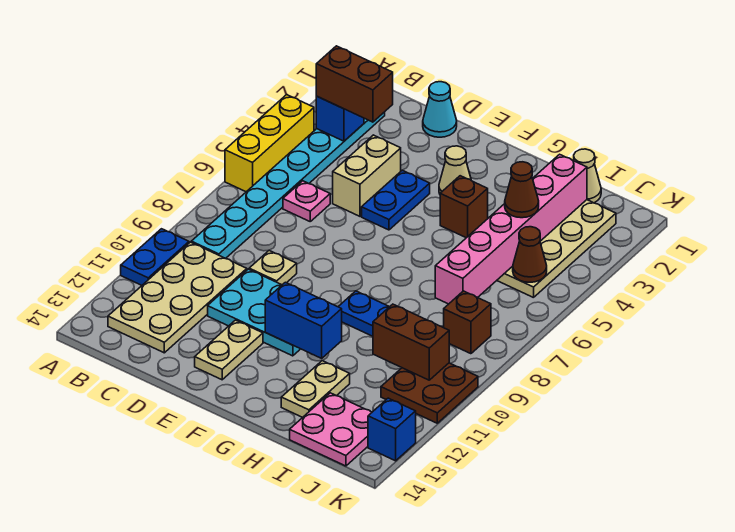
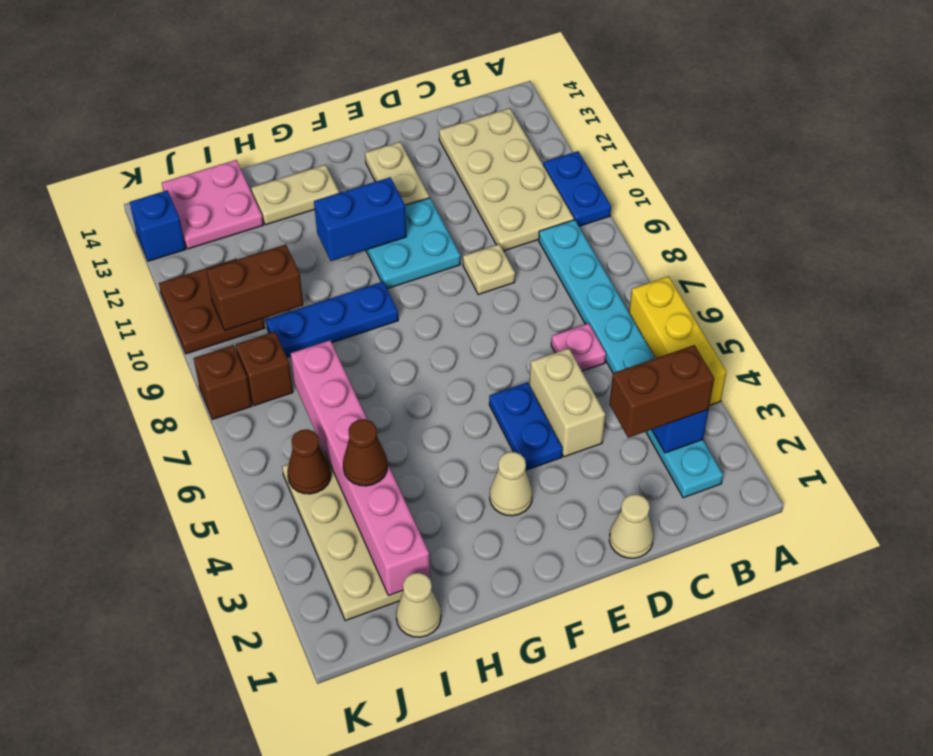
cyan 1x1 cone [423,82,457,137] -> tan 1x1 cone [609,494,653,558]
cyan 2x3 plate [208,269,300,356] -> cyan 2x2 plate [366,198,460,289]
brown 1x1 brick [440,176,488,238] -> brown 1x1 brick moved to [194,345,252,419]
tan 1x2 plate [281,361,350,417] -> tan 1x2 plate turned to [252,165,339,225]

